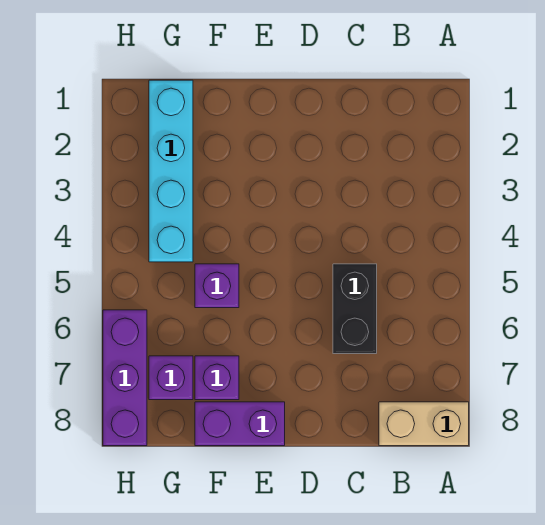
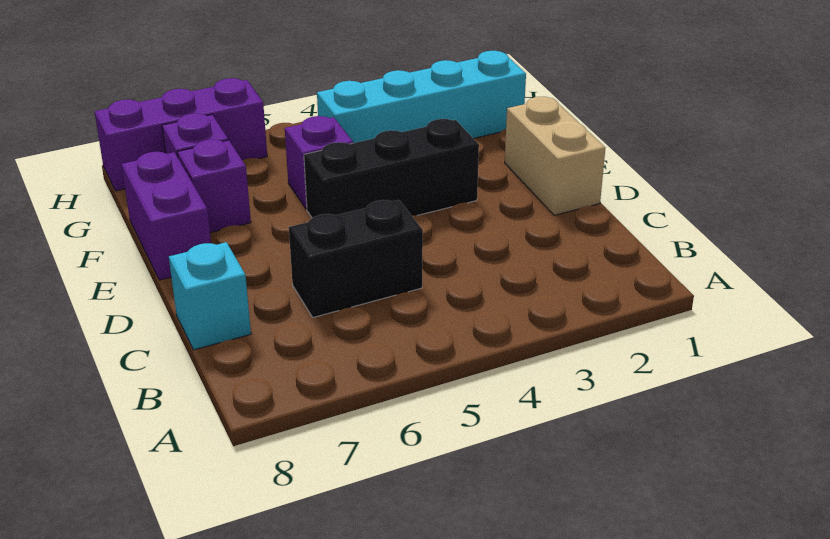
tan 1x2 brick [379,402,469,446] -> tan 1x2 brick moved to [505,97,605,215]
none -> cyan 1x1 brick [169,242,251,350]
none -> black 1x3 brick [304,119,479,218]

